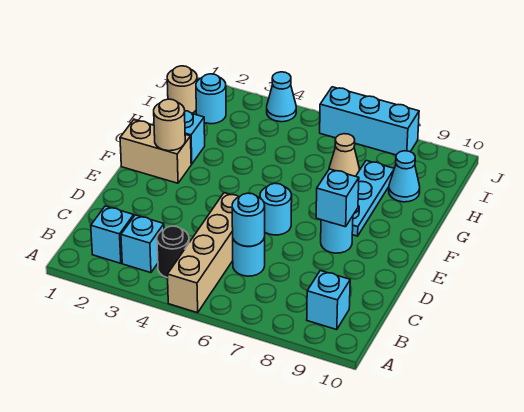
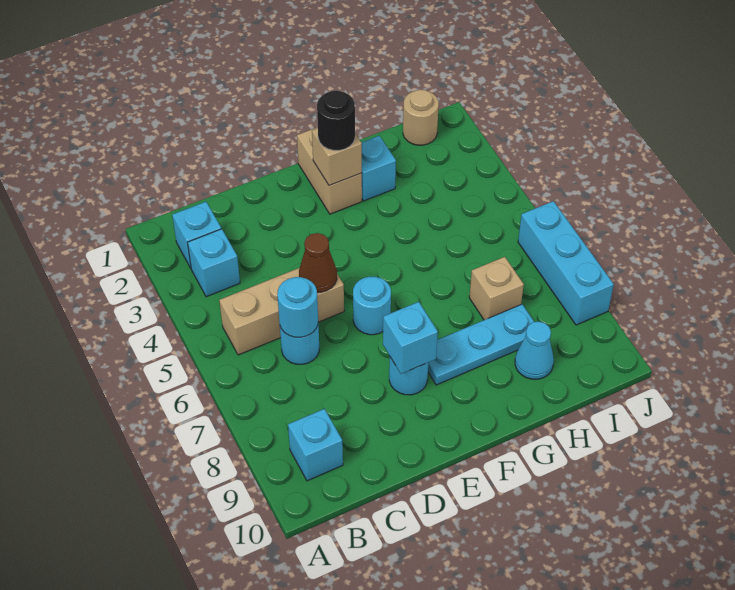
tan 1x4 brick [167,193,239,313] -> tan 1x3 brick [219,268,344,355]
black 1x1 round brick [157,226,189,278] -> black 1x1 round brick moved to [317,90,355,150]
none -> brown 1x1 cone [299,233,337,292]
tan 1x1 round brick [154,99,185,151] -> tan 1x1 brick [312,128,362,185]
tan 1x1 cone [329,134,359,176] -> tan 1x1 brick [469,257,524,320]
cyan 1x1 round brick [196,74,226,124] -> none
cyan 1x1 cone [267,72,296,122] -> none

